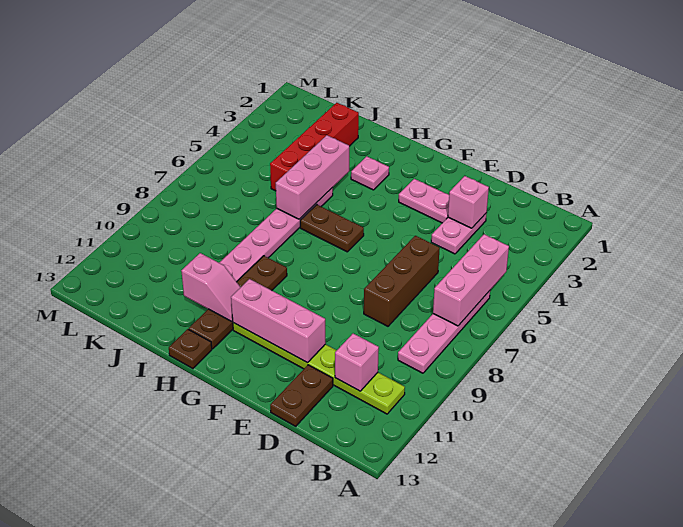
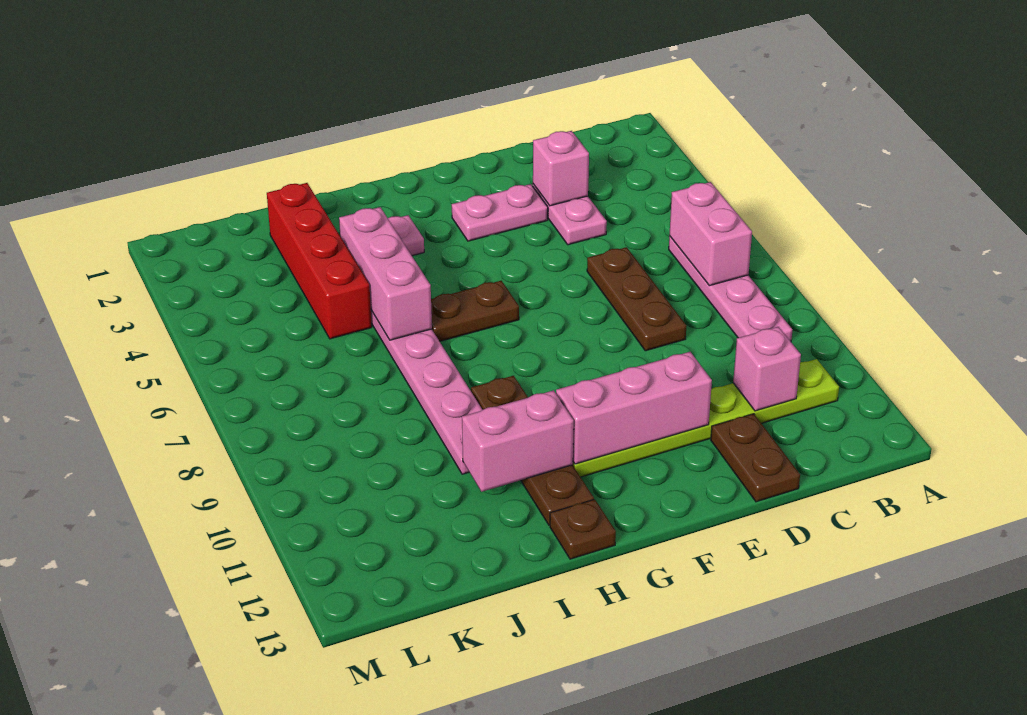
pink 1x3 brick [433,234,509,326] -> pink 1x2 brick [669,182,752,286]
brown 1x3 brick [364,236,440,326] -> brown 1x3 plate [587,247,686,351]
pink 1x2 slope [181,253,241,321] -> pink 1x2 brick [462,390,574,492]

